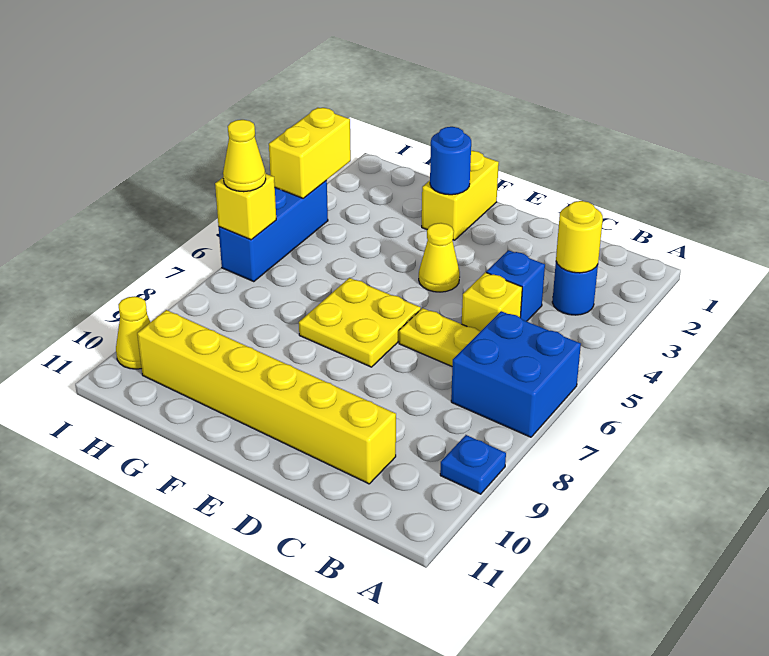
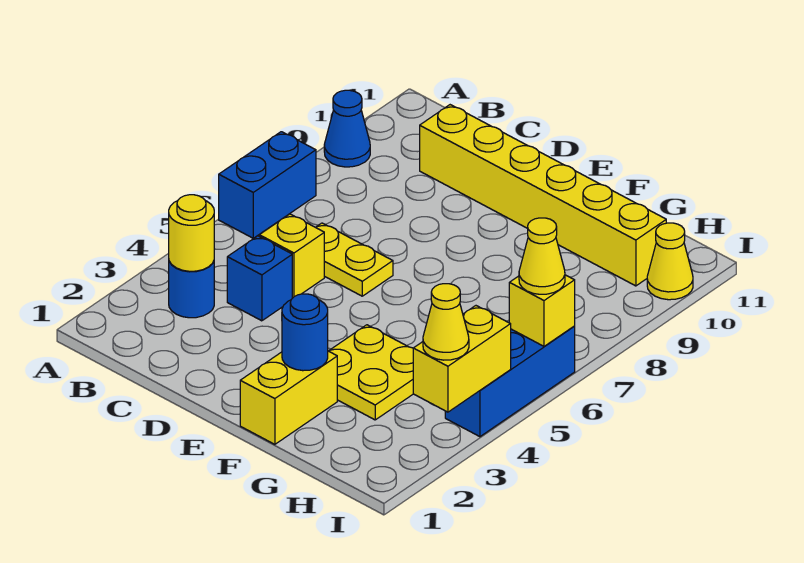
blue 2x2 brick [451,311,581,437] -> blue 1x2 brick [219,132,316,238]
blue 1x1 plate [440,435,506,494] -> blue 1x1 cone [324,90,370,167]
yellow 1x1 cone [419,223,460,292] -> yellow 1x1 cone moved to [423,284,469,360]
yellow 2x2 plate [299,278,421,367] -> yellow 2x2 plate moved to [329,325,413,420]

